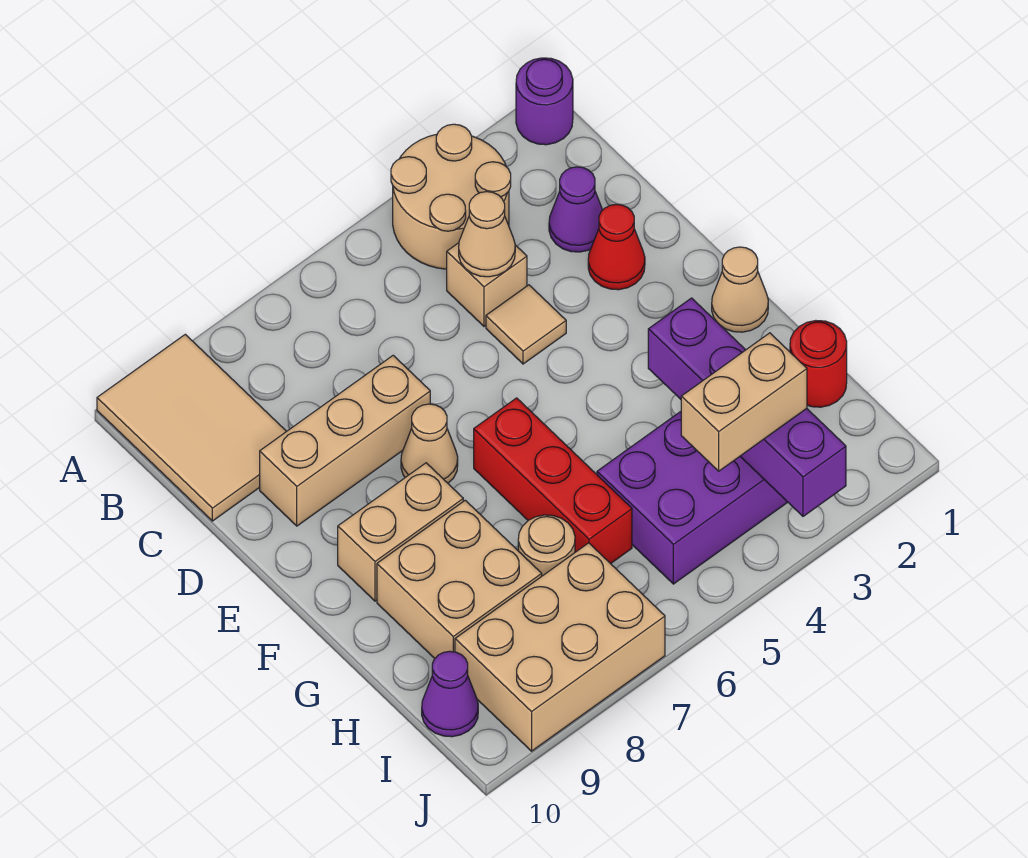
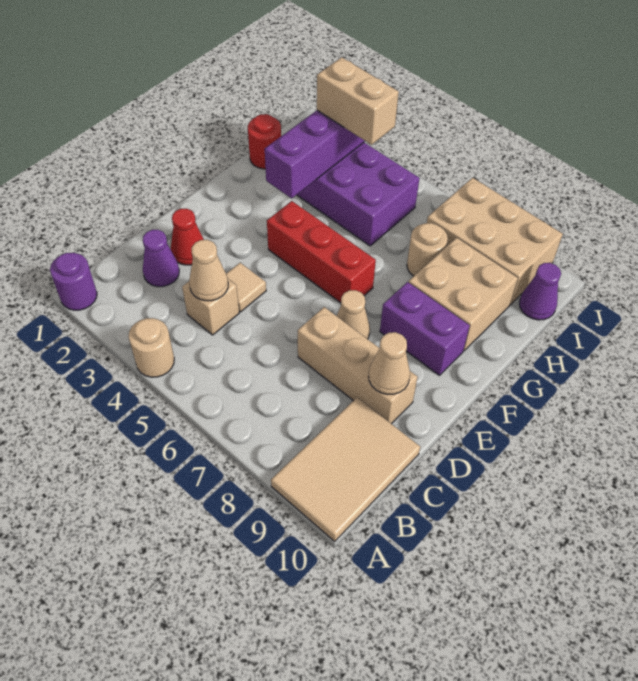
tan 2x2 round brick [391,124,511,269] -> tan 1x1 round brick [129,318,174,377]
tan 1x1 cone [712,247,768,332] -> tan 1x1 cone moved to [369,332,410,395]
red 1x3 brick [474,398,632,564] -> red 1x3 brick turned to [267,201,376,303]
tan 1x2 brick [338,463,463,601] -> purple 1x2 brick [380,282,470,376]

